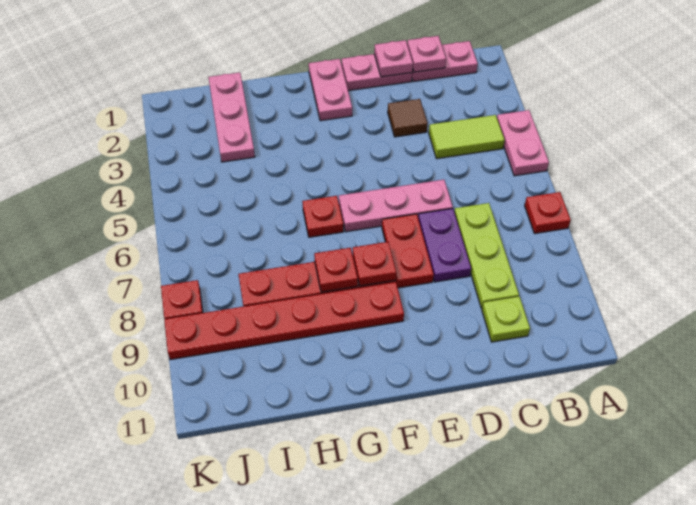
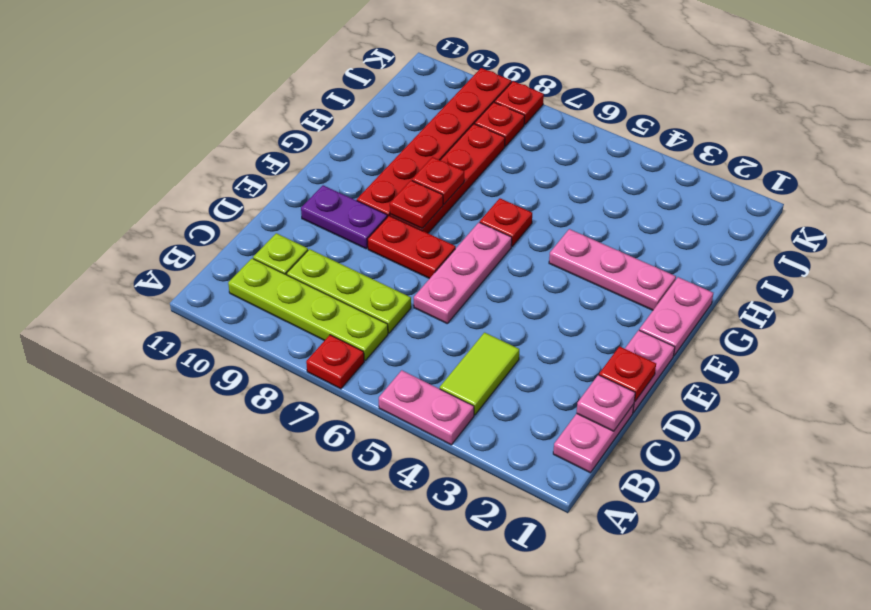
none -> lime 1x4 plate [228,258,388,360]
pink 1x1 plate [374,40,413,77] -> red 1x1 plate [599,347,656,402]
brown 1x1 tile [388,99,427,137] -> none
purple 1x2 plate [418,209,471,282] -> purple 1x2 plate moved to [301,185,387,249]
pink 1x2 plate [309,59,352,121] -> pink 1x2 plate turned to [639,277,713,356]
pink 1x3 plate [208,73,255,162] -> pink 1x3 plate moved to [549,229,676,310]
none -> red 1x1 plate [475,102,525,147]

